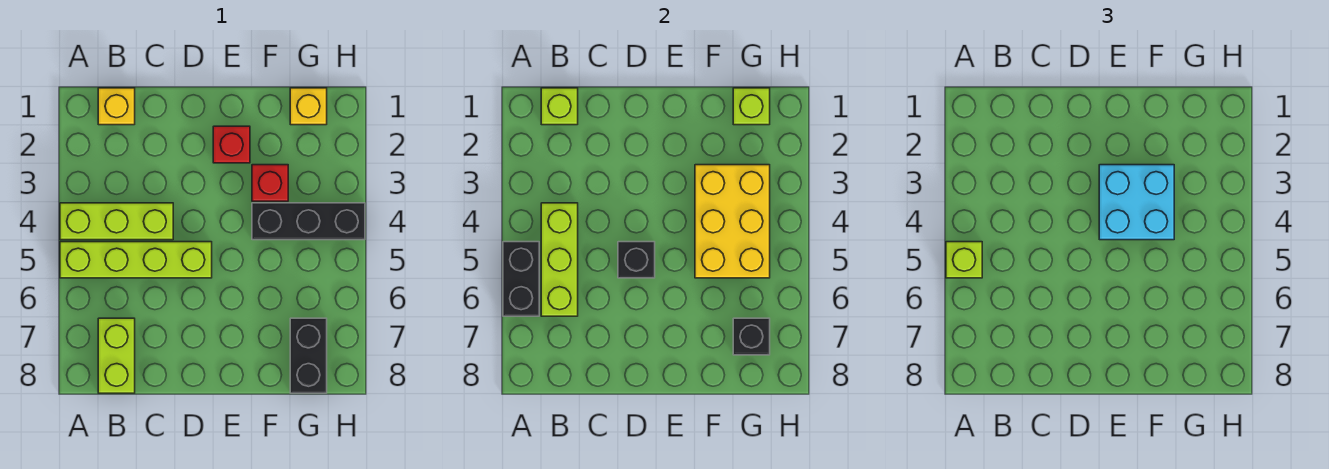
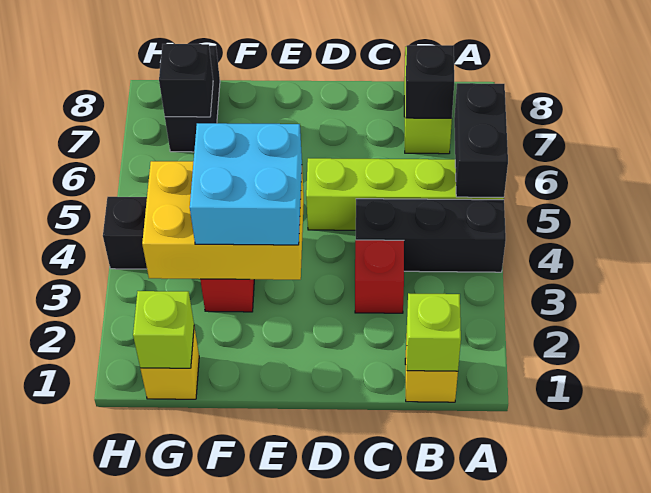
lime 1x3 brick [60,203,173,240] -> black 1x3 brick [356,199,506,272]
lime 1x1 brick [946,242,982,278] -> none
lime 1x3 brick [541,203,578,316] -> none
black 1x1 brick [618,242,655,278] -> black 1x1 brick moved to [406,45,454,118]
red 1x1 brick [213,126,250,163] -> red 1x1 brick moved to [355,240,404,313]
yellow 2x3 brick [695,165,770,278] -> yellow 2x3 brick turned to [142,161,304,280]

